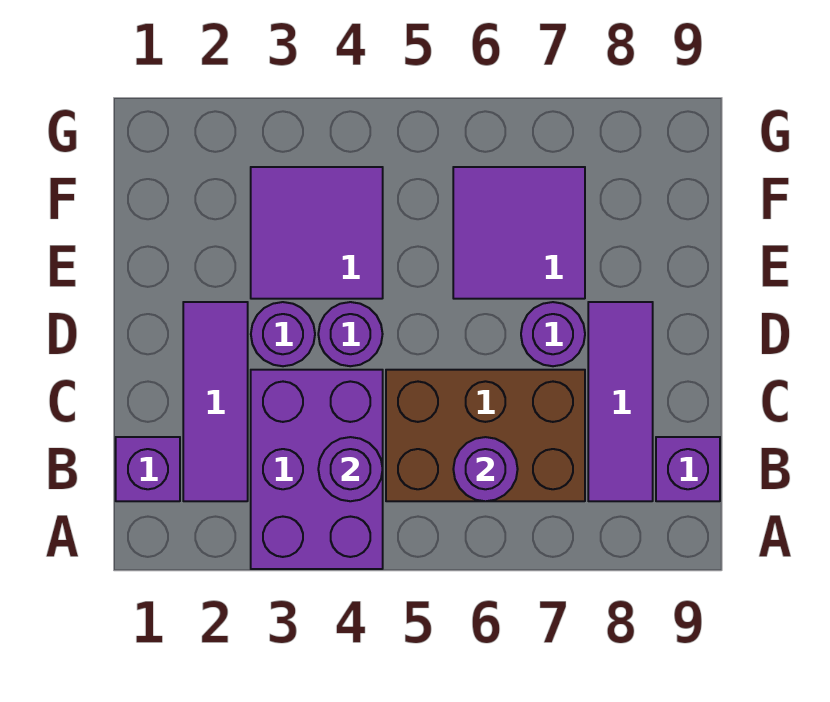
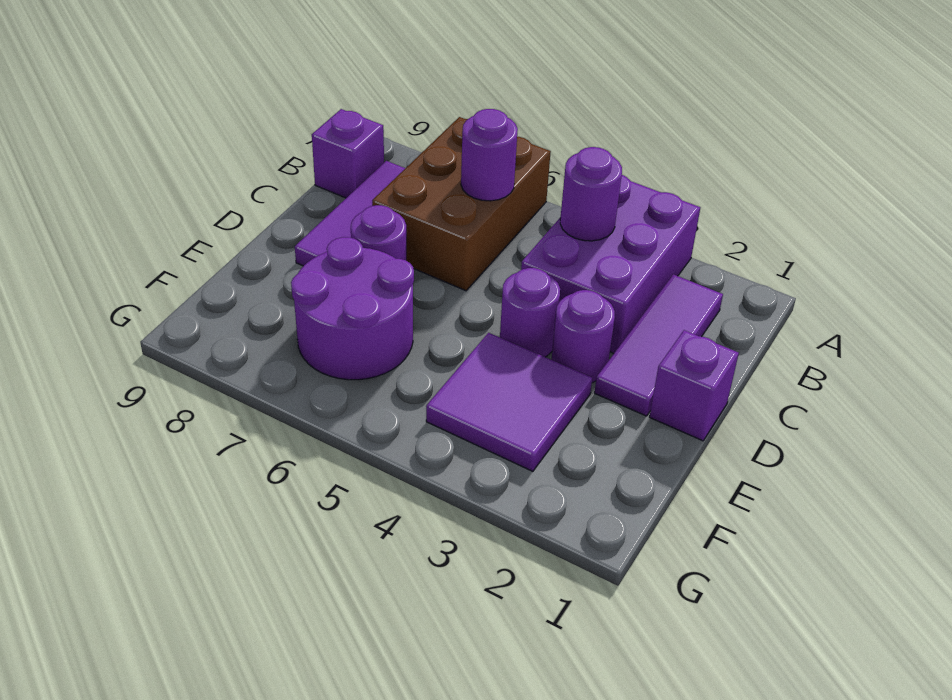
purple 1x1 brick [116,437,180,501] -> purple 1x1 brick moved to [650,330,739,441]
brown 2x3 brick [386,370,585,501] -> brown 2x3 brick turned to [372,117,551,291]
purple 2x2 tile [453,167,585,299] -> purple 2x2 round brick [291,237,414,380]

